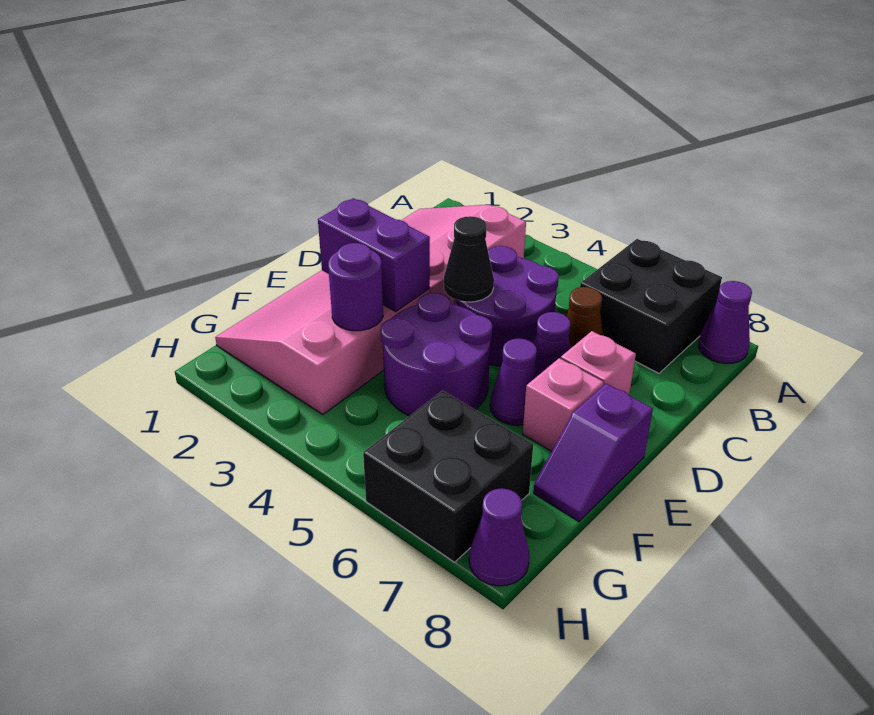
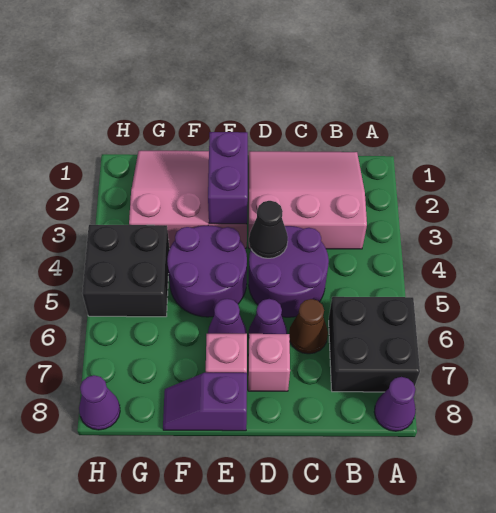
purple 1x1 round brick [328,243,383,331] -> none
black 2x2 brick [363,391,533,562] -> black 2x2 brick moved to [82,225,169,317]

